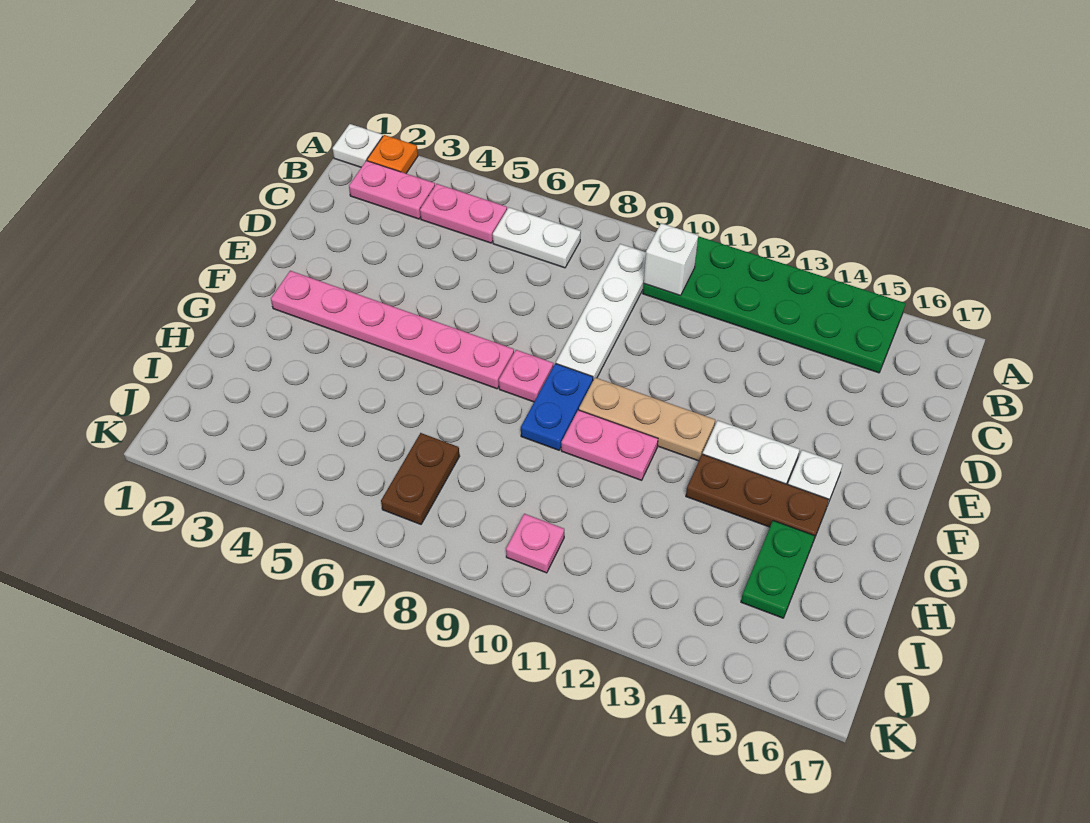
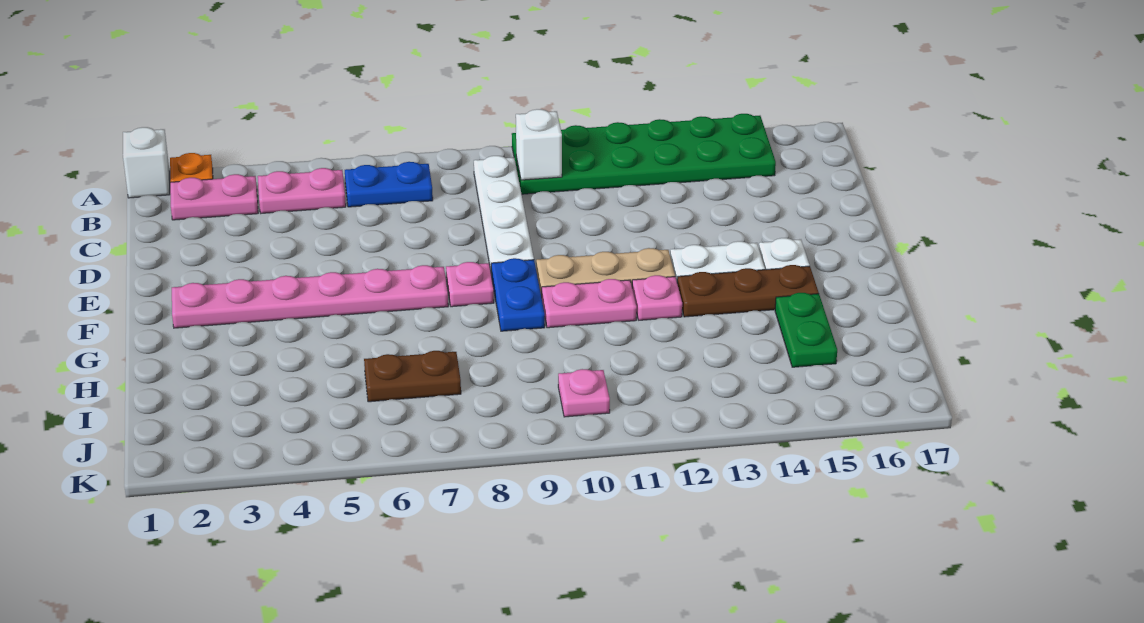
white 1x1 plate [333,124,383,167] -> white 1x1 brick [123,127,170,198]
white 1x2 plate [493,207,581,268] -> blue 1x2 plate [345,162,433,207]
none -> pink 1x1 plate [632,275,682,320]
brown 1x2 plate [381,433,460,524] -> brown 1x2 plate turned to [364,351,461,402]

